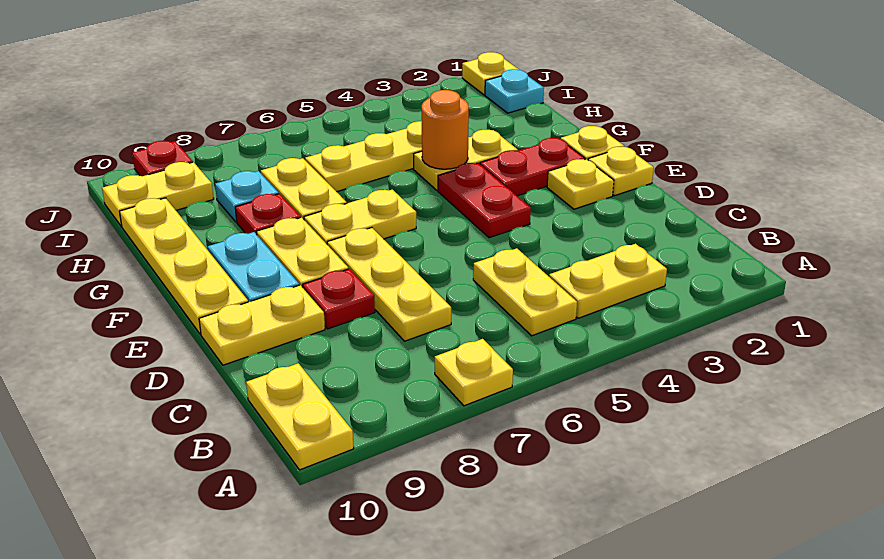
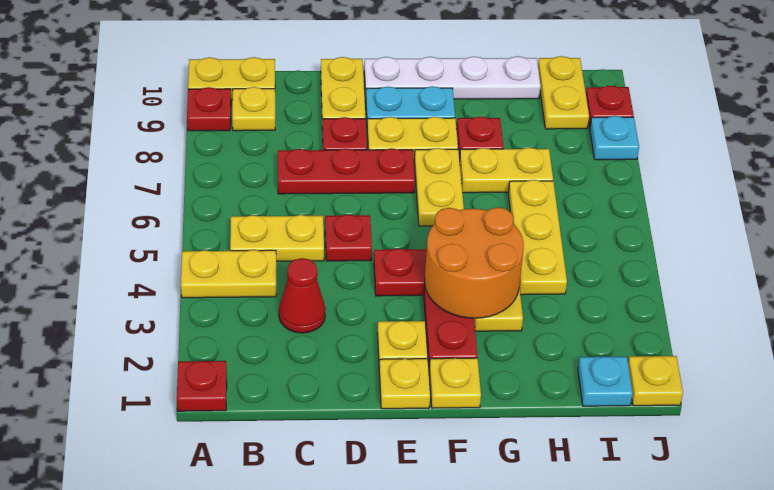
none -> red 1x1 plate [177,361,227,411]
yellow 1x1 plate [435,339,513,406] -> yellow 1x1 plate moved to [232,87,275,131]
none -> red 1x1 plate [187,87,231,131]
yellow 1x2 plate [549,244,667,318] -> yellow 1x2 plate turned to [181,250,276,298]
none -> red 1x1 cone [279,258,326,333]
yellow 1x3 plate [327,228,451,341] -> red 1x3 plate [278,148,415,194]
none -> red 1x1 plate [325,214,372,261]
yellow 1x4 plate [120,198,248,334] -> white 1x4 plate [364,56,541,99]
orange 1x1 round brick [422,90,469,169] -> orange 2x2 round brick [425,207,524,319]
cyan 1x1 plate [215,171,279,222] -> cyan 1x1 plate moved to [590,116,639,160]

